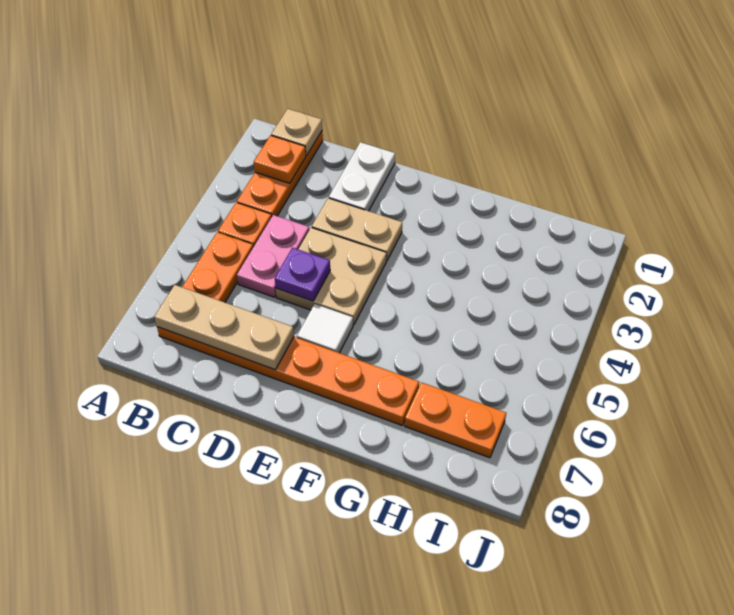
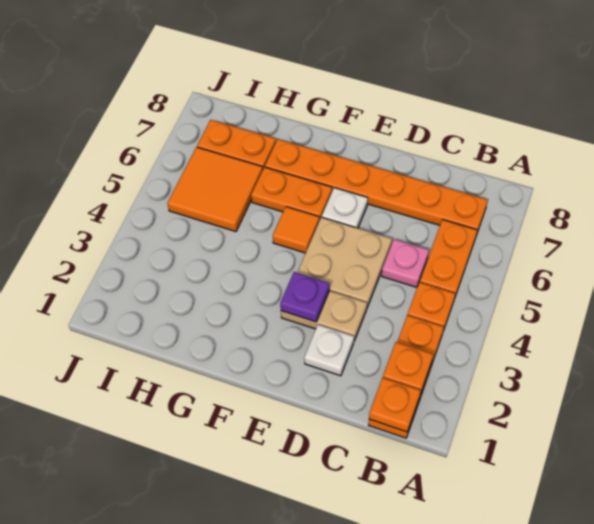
tan 1x1 plate [271,109,322,155] -> orange 1x1 plate [369,378,421,432]
tan 1x3 plate [154,285,294,370] -> none
pink 1x2 plate [237,215,309,297] -> pink 1x1 plate [382,239,429,287]
white 1x2 plate [329,142,395,211] -> white 1x1 plate [304,325,354,376]
purple 1x1 plate [275,248,330,301] -> purple 1x1 plate moved to [280,272,330,322]
white 1x1 tile [297,304,353,353] -> white 1x1 plate [322,188,368,228]
none -> orange 1x1 tile [273,207,319,253]
none -> orange 1x2 plate [251,167,332,221]
none -> orange 2x2 tile [167,147,263,232]

